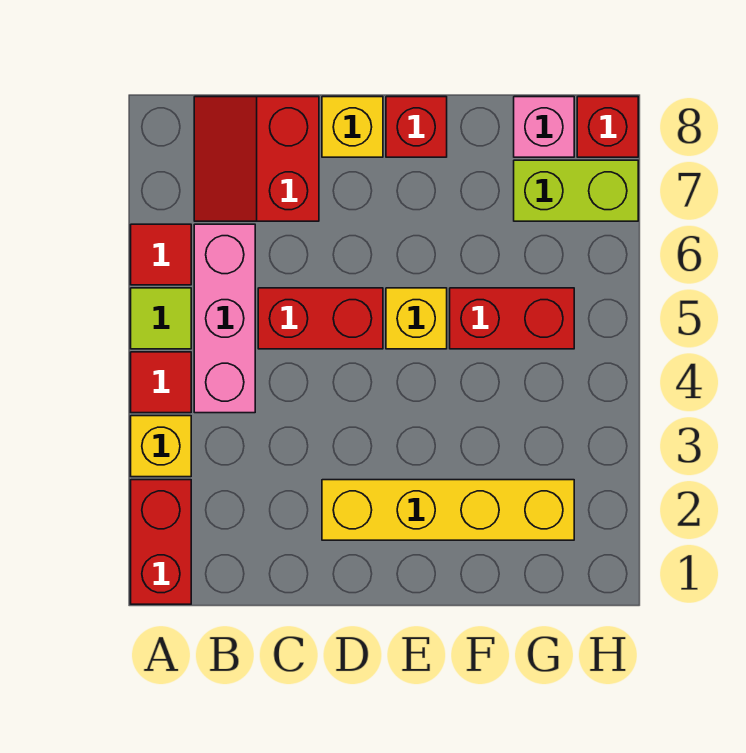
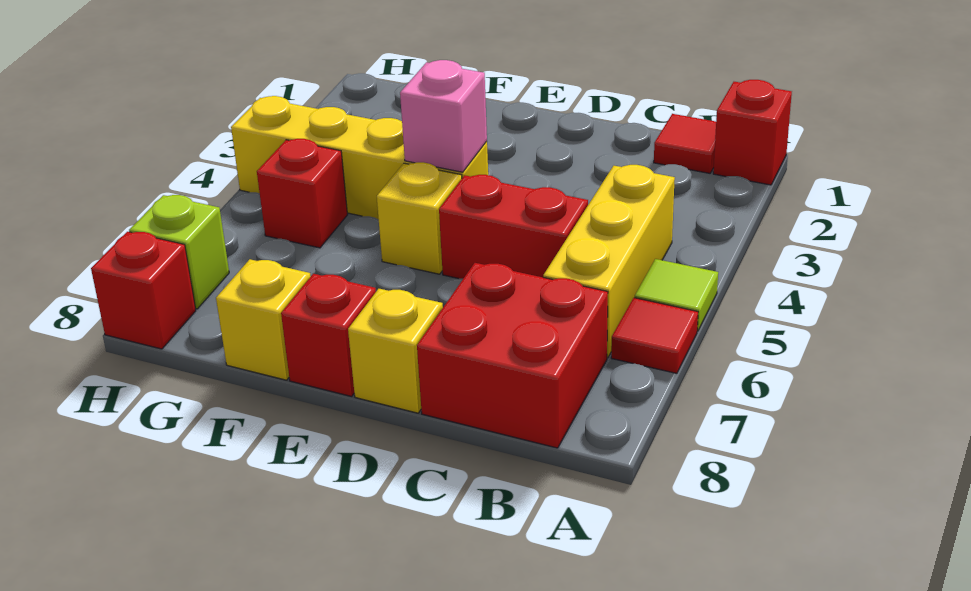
red 1x2 brick [131,480,191,604] -> red 1x1 brick [713,80,792,185]
yellow 1x1 brick [131,416,191,477] -> yellow 1x1 brick moved to [216,259,311,380]
red 1x1 tile [131,352,191,413] -> red 1x1 tile moved to [654,114,716,173]
pink 1x3 brick [194,224,255,413] -> yellow 1x3 brick [543,165,675,358]
red 2x2 slope [194,97,319,221] -> red 2x2 brick [417,263,608,448]
yellow 1x4 brick [322,480,574,540] -> yellow 1x4 brick moved to [231,96,488,219]
red 1x2 brick [450,288,574,349] -> red 1x1 brick [257,139,347,248]
lime 1x2 brick [514,160,638,221] -> lime 1x1 brick [129,195,229,309]
pink 1x1 brick [514,97,574,157] -> pink 1x1 brick moved to [400,60,487,172]

